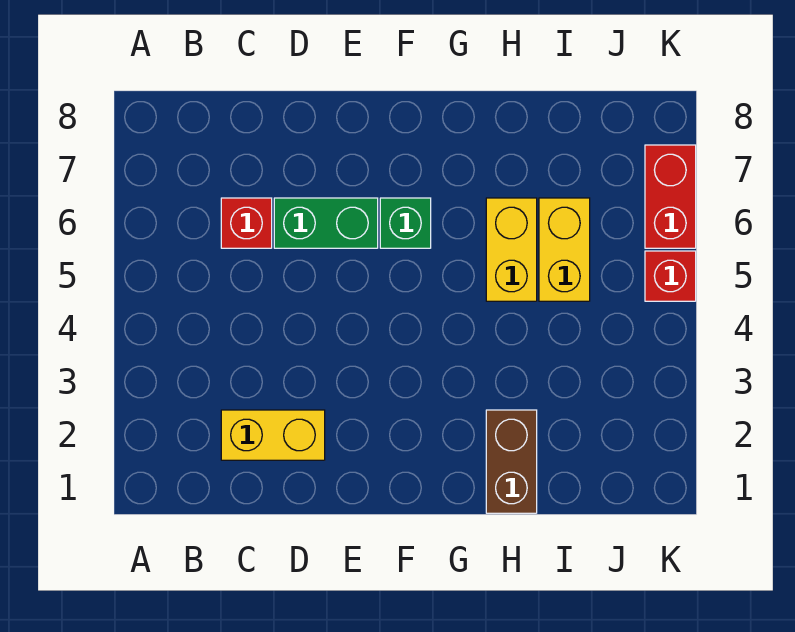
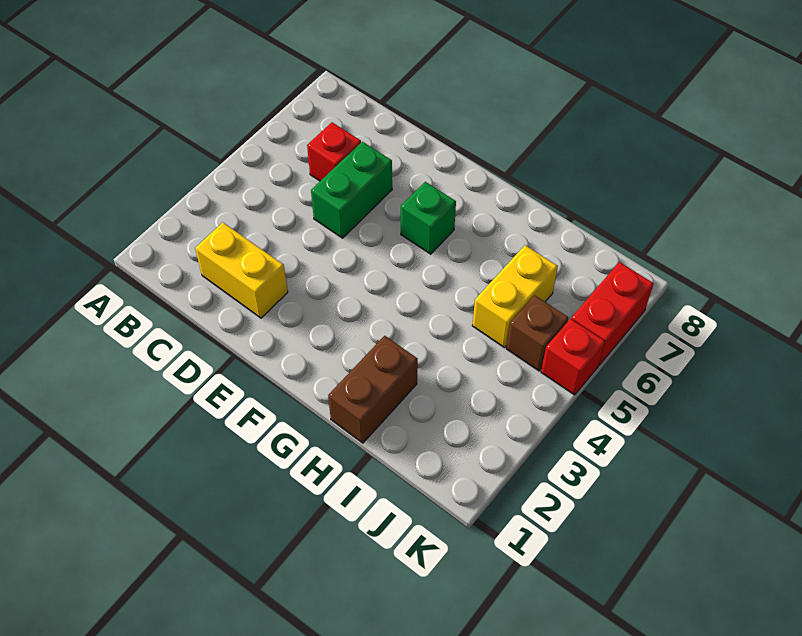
green 1x2 brick [274,198,378,248] -> green 1x2 brick turned to [311,142,392,238]
yellow 1x2 brick [486,198,537,301] -> none
none -> brown 1x1 brick [506,295,569,371]

